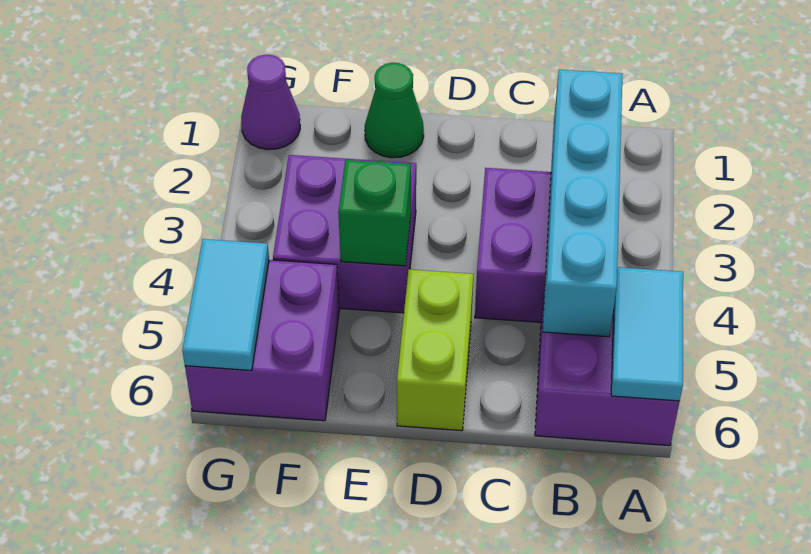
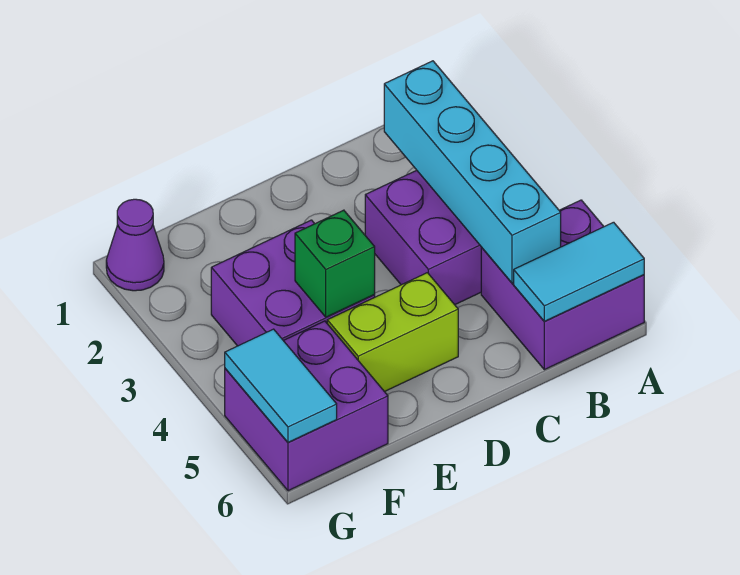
cyan 1x2 tile [611,267,683,401] -> cyan 1x2 tile turned to [514,222,644,321]
lime 1x2 brick [397,269,474,431] -> lime 1x2 brick turned to [327,273,458,392]
green 1x1 cone [365,63,424,158] -> none

